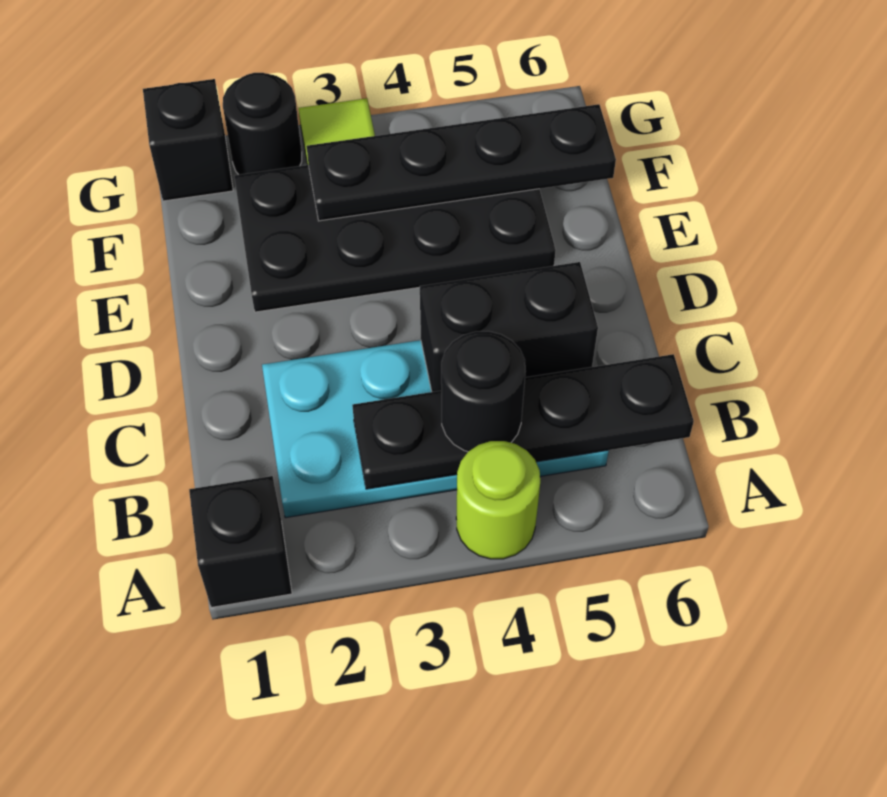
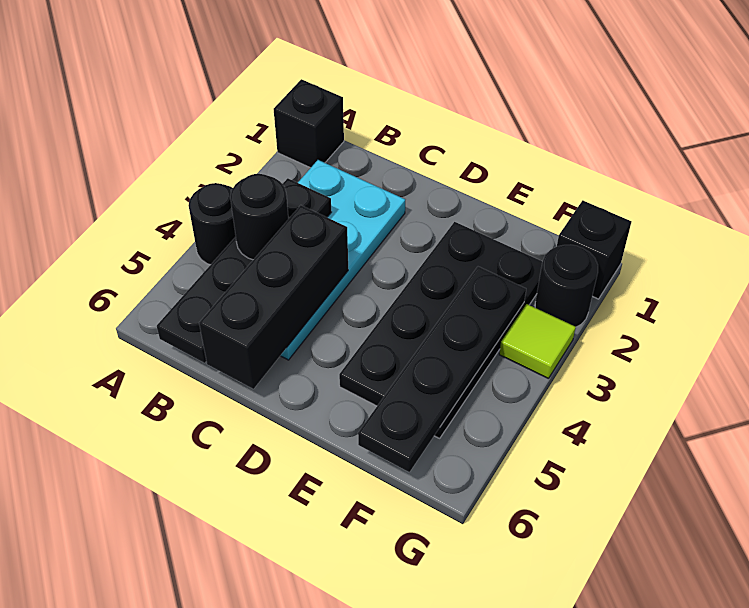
lime 1x1 round brick [456,441,540,559] -> black 1x1 round brick [188,183,236,265]
black 1x2 brick [420,262,598,392] -> black 1x3 brick [199,205,348,389]

